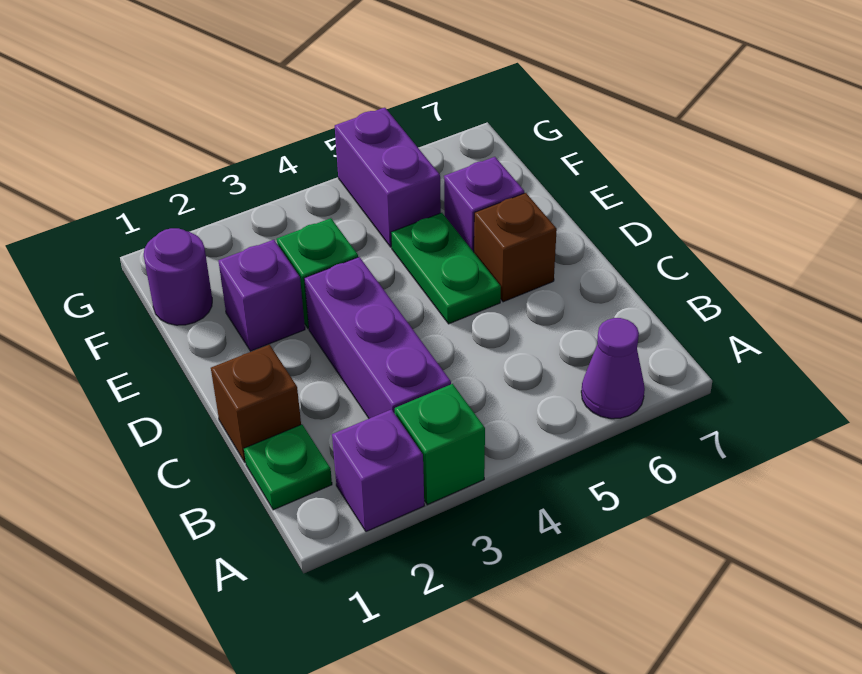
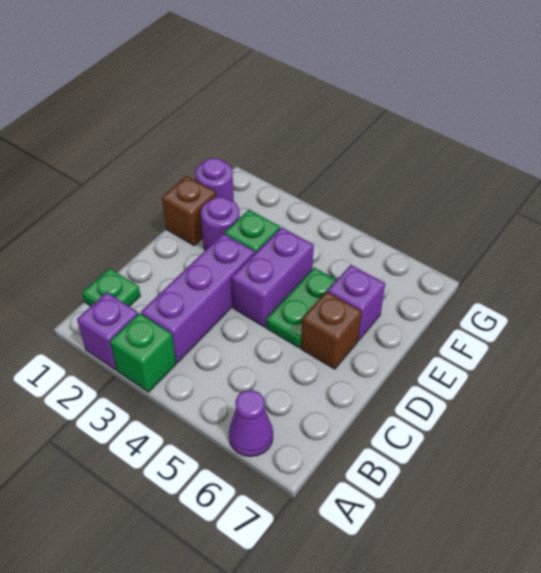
brown 1x1 brick [211,345,301,462] -> brown 1x1 brick moved to [162,176,216,246]
purple 1x1 brick [218,240,305,351] -> purple 1x1 round brick [201,197,240,250]
purple 1x2 brick [335,108,441,247] -> purple 1x2 brick moved to [232,227,314,327]

